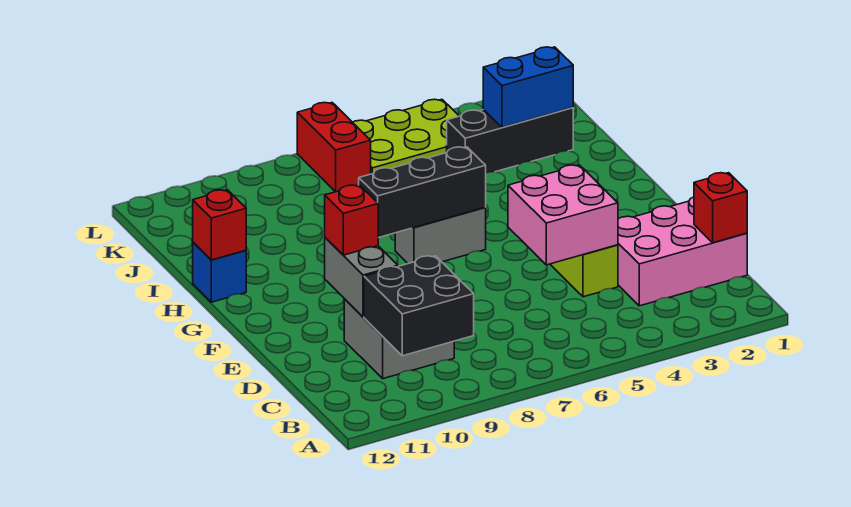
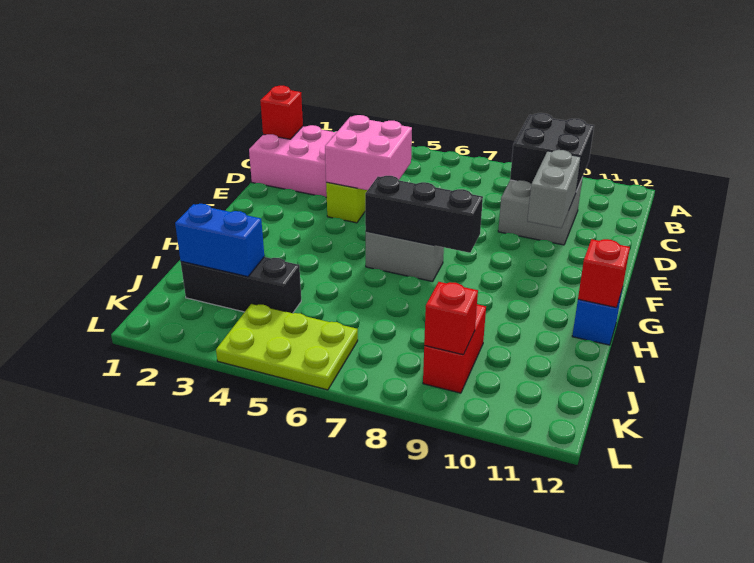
red 1x1 brick [325,185,378,255] -> red 1x1 brick moved to [424,282,478,355]
red 1x2 brick [297,102,371,192] -> red 1x2 brick moved to [423,304,486,393]

